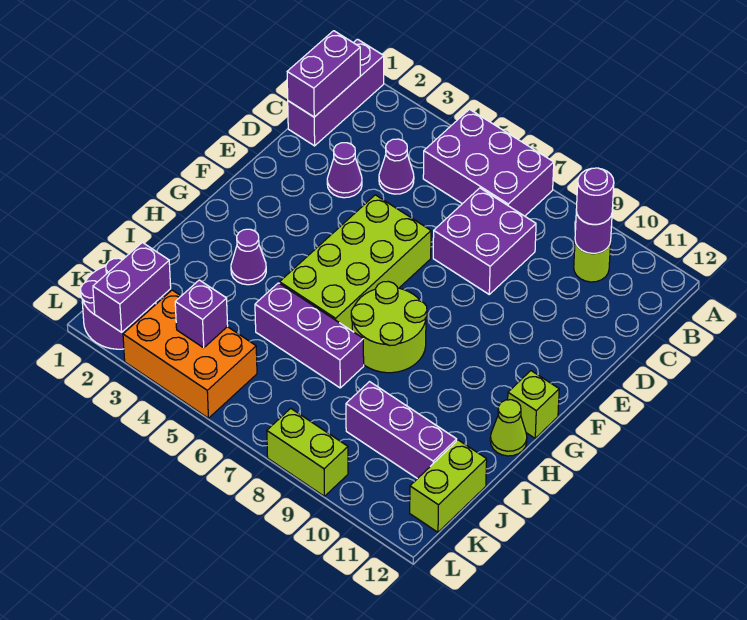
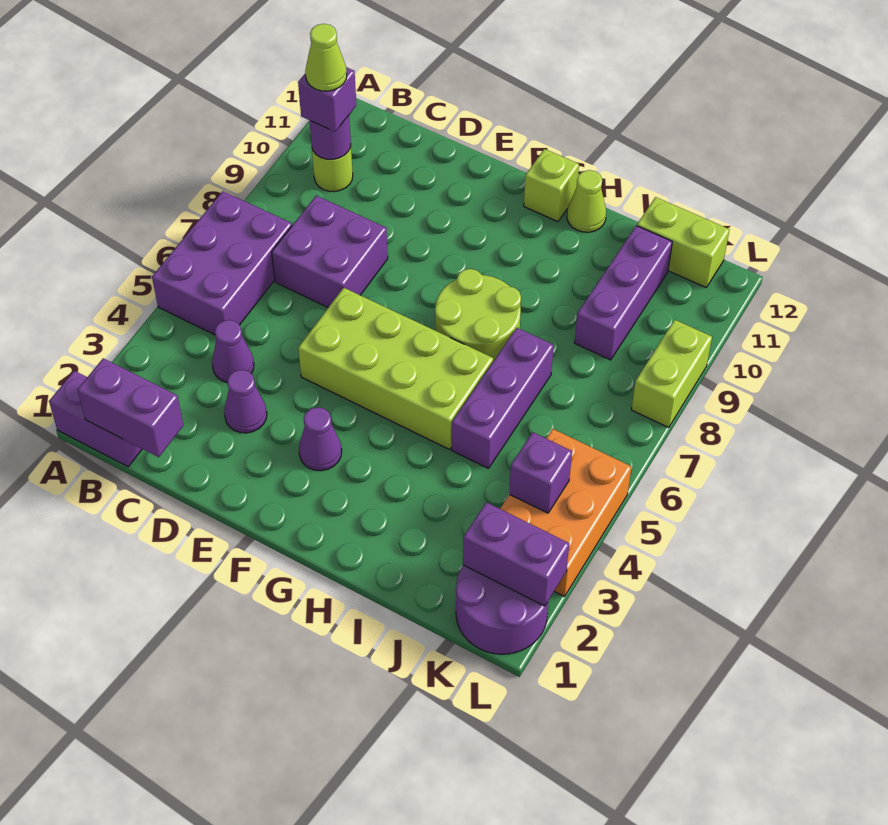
purple 1x3 brick [288,39,384,146] -> purple 1x2 brick [49,371,142,467]
purple 1x1 round brick [576,168,614,224] -> purple 1x1 brick [298,67,356,131]
none -> lime 1x1 cone [305,24,347,91]
purple 1x1 cone [231,229,266,285] -> purple 1x1 cone moved to [299,407,342,471]

